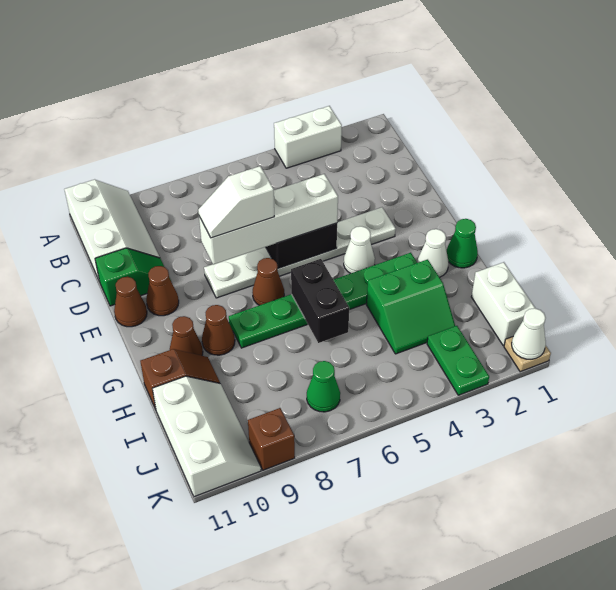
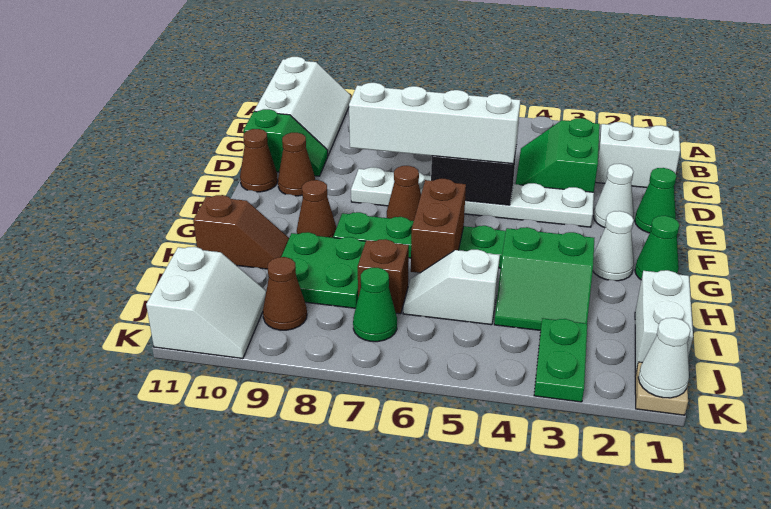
white 1x2 brick [274,106,342,168] -> white 1x2 brick moved to [595,122,680,188]
none -> green 2x2 slope [516,118,600,192]
none -> green 1x1 cone [635,168,676,233]
white 1x2 slope [198,166,274,238] -> white 1x2 slope moved to [403,250,500,325]
white 1x1 cone [344,226,375,273] -> white 1x1 cone moved to [594,164,634,228]
black 1x2 brick [291,259,349,343] -> brown 1x2 brick [411,179,466,273]
brown 1x1 cone [170,316,203,356] -> brown 1x1 cone moved to [263,257,307,330]
none -> green 2x2 plate [281,232,366,308]
white 2x3 slope [152,376,261,497] -> white 2x2 slope [146,247,266,359]
brown 1x1 brick [248,408,295,470] -> brown 1x1 brick moved to [358,239,409,314]

